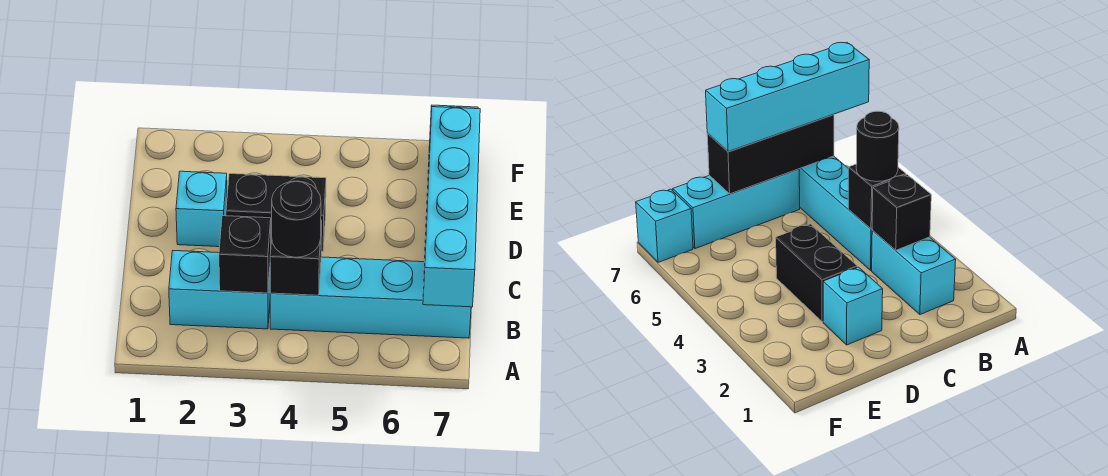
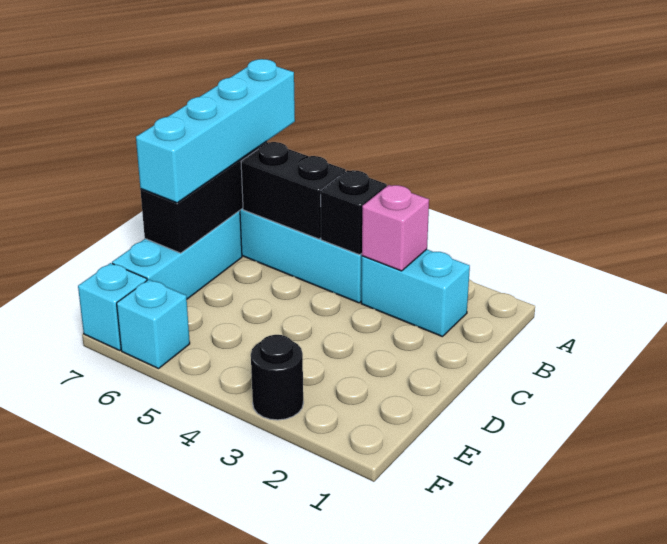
black 1x1 brick [219,216,271,293] -> pink 1x1 brick [362,185,429,271]
black 1x1 round brick [272,181,321,257] -> black 1x1 round brick moved to [251,335,303,420]
cyan 1x1 brick [176,171,227,247] -> cyan 1x1 brick moved to [117,280,190,369]
black 1x2 brick [226,174,326,251] -> black 1x2 brick moved to [241,142,346,239]

